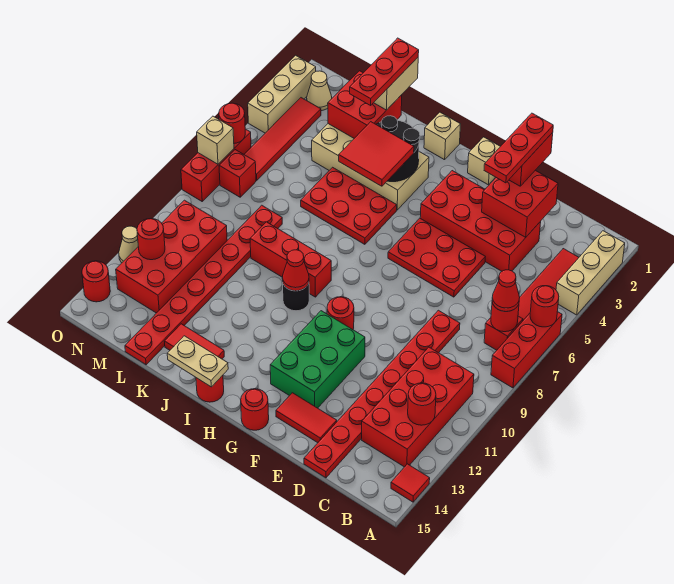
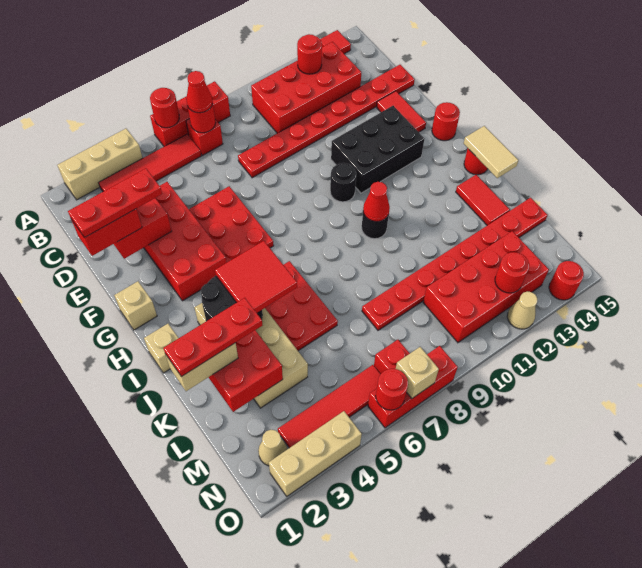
green 2x3 brick [270,311,365,408] -> black 2x3 brick [331,106,424,193]
red 1x1 round brick [327,297,354,330] -> black 1x1 round brick [330,163,356,202]
red 1x3 brick [250,222,331,297] -> none
tan 1x2 plate [167,336,228,387] -> tan 1x2 tile [464,126,518,178]

